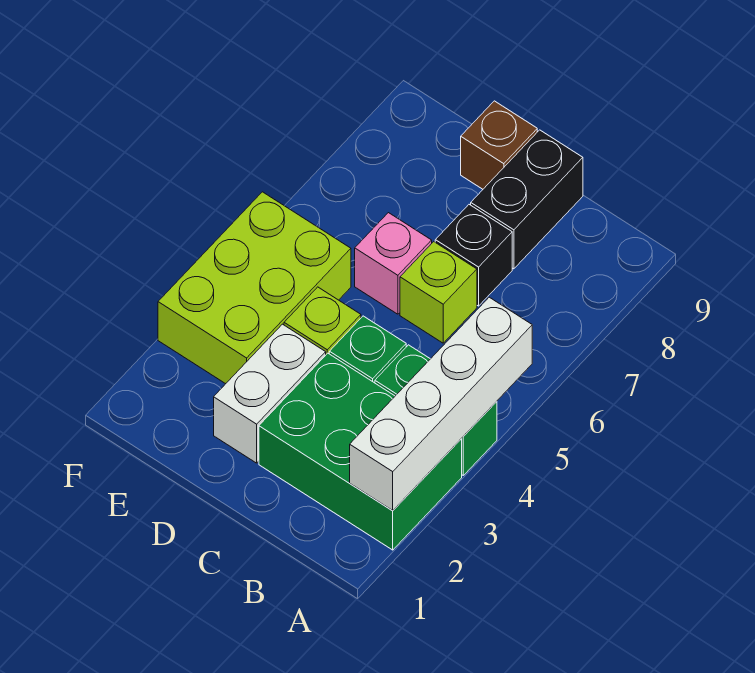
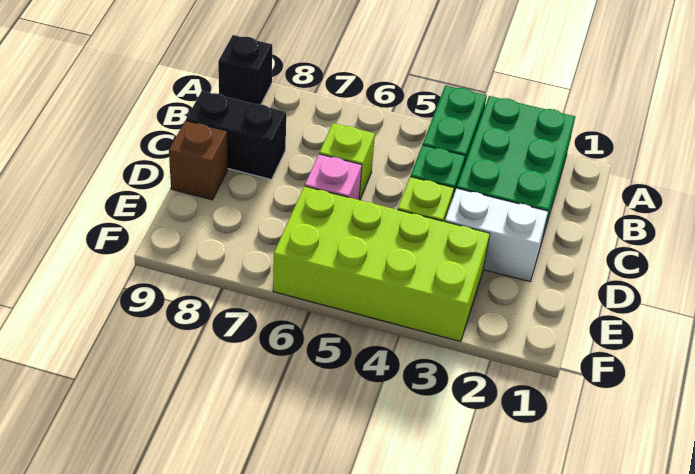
white 1x4 brick [350,297,532,511] -> none
black 1x1 brick [435,205,512,306] -> black 1x1 brick moved to [218,35,272,104]
lime 2x3 brick [158,192,351,384] -> lime 2x4 brick [273,186,490,341]

